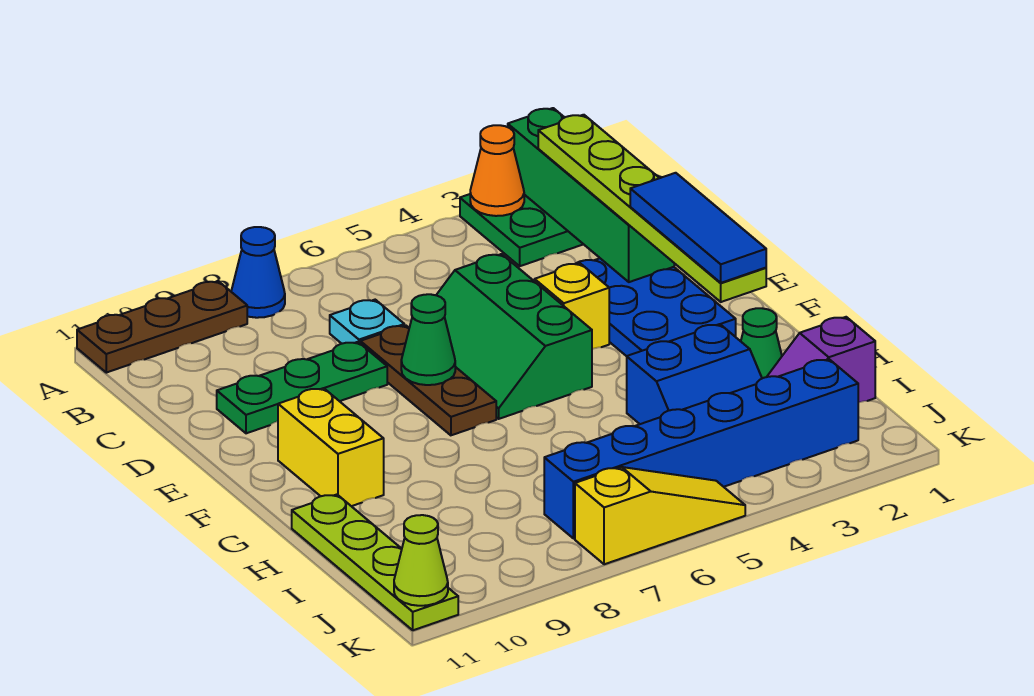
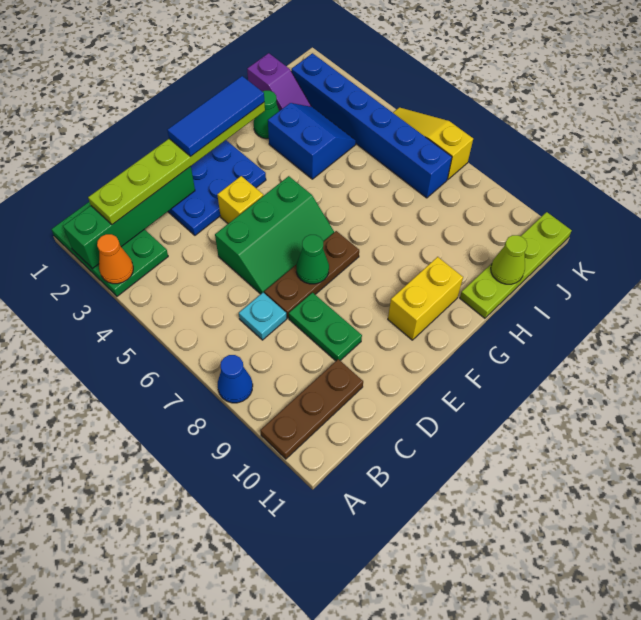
brown 1x3 plate [77,281,247,373] -> brown 1x3 plate turned to [260,359,363,459]
green 1x3 plate [217,342,387,433] -> green 1x2 plate [289,293,362,361]
lime 1x1 cone [394,515,448,606] -> lime 1x1 cone moved to [491,235,527,284]

